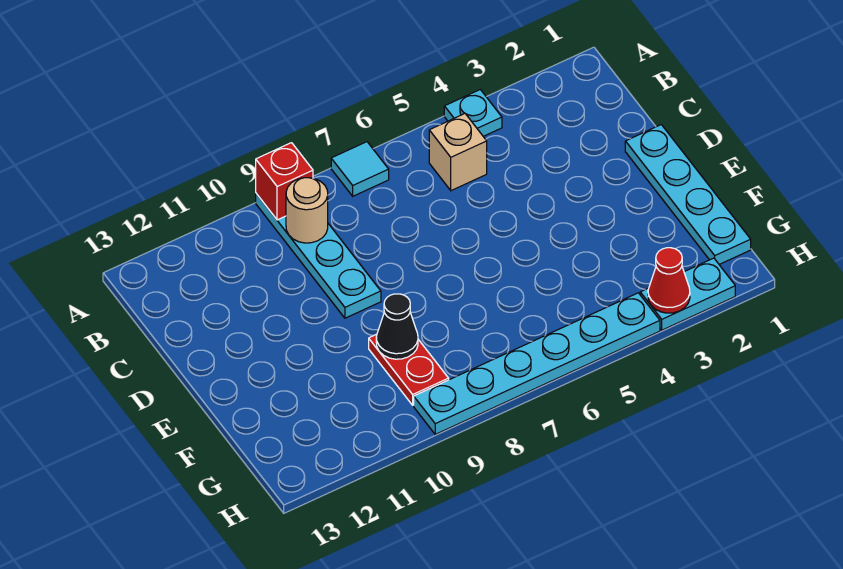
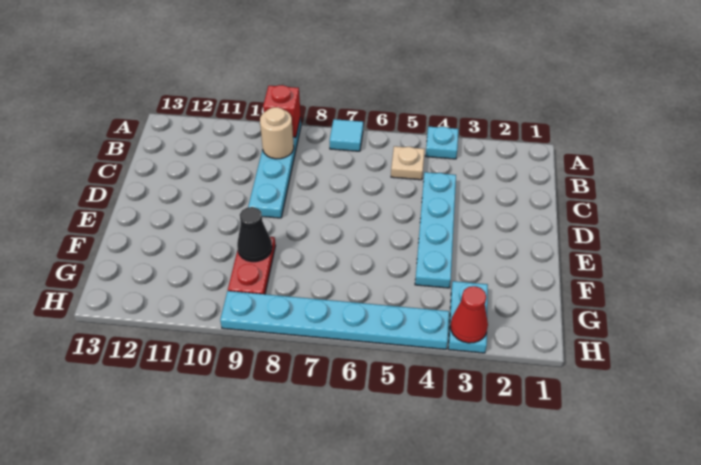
tan 1x1 brick [429,114,487,191] -> tan 1x1 plate [391,146,425,180]
cyan 1x4 plate [625,125,751,264] -> cyan 1x4 plate moved to [415,172,456,288]
cyan 1x2 plate [640,258,735,330] -> cyan 1x2 plate turned to [448,281,488,353]

